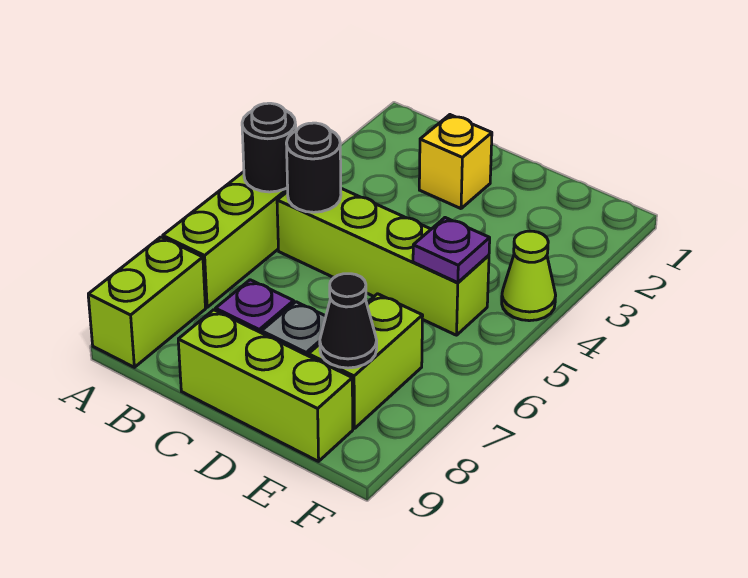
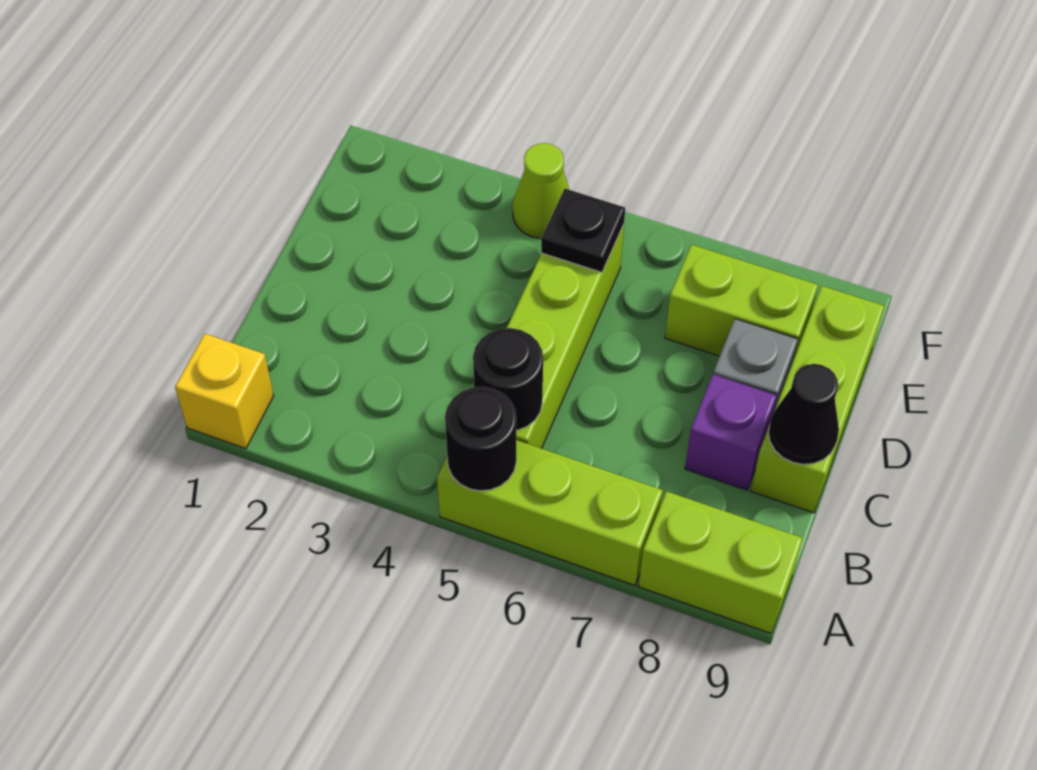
yellow 1x1 brick [419,115,492,209] -> yellow 1x1 brick moved to [175,334,274,449]
purple 1x1 plate [413,218,490,283] -> black 1x1 plate [541,189,625,272]
black 1x1 cone [320,274,377,368] -> black 1x1 cone moved to [768,364,839,464]

